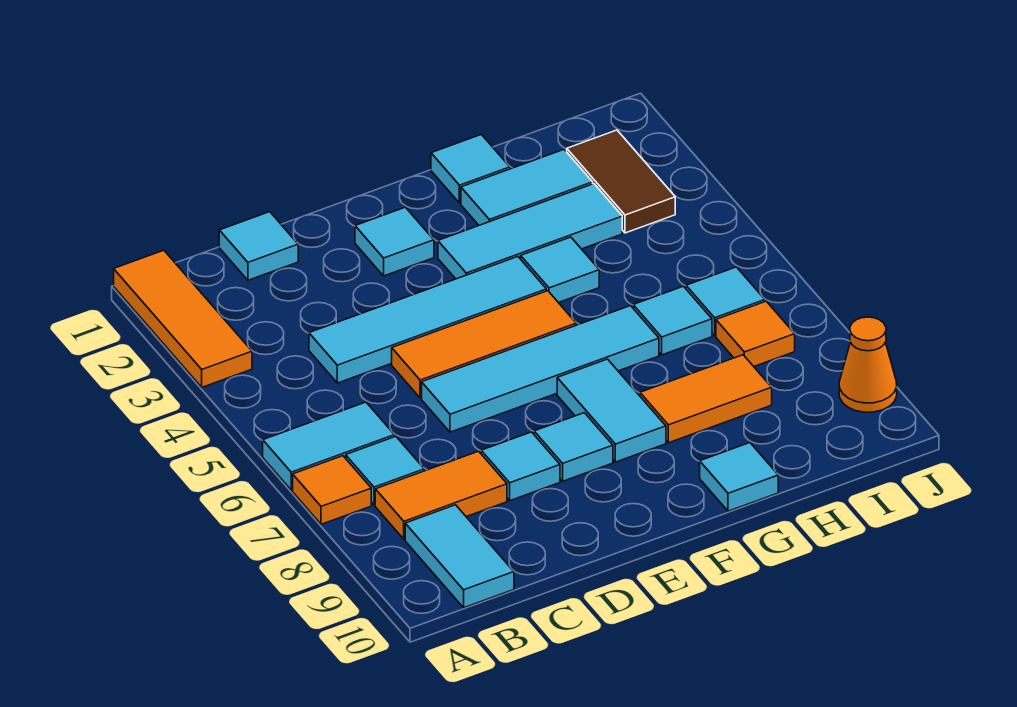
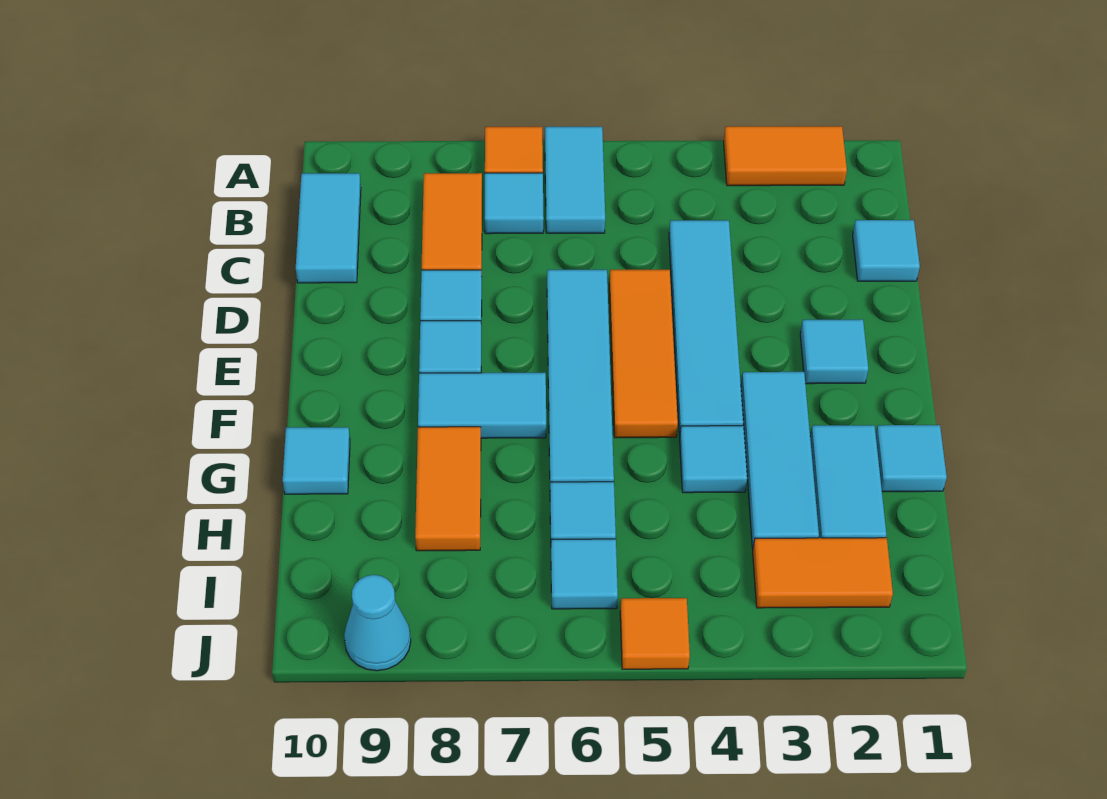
orange 1x3 tile [114,250,252,387] -> orange 1x2 tile [724,126,847,186]
cyan 1x2 tile [405,505,514,608] -> cyan 1x2 tile turned to [296,173,361,283]
brown 1x2 tile [567,130,675,233] -> orange 1x2 tile [753,538,893,608]
orange 1x1 tile [716,301,795,366] -> orange 1x1 tile moved to [620,598,690,669]
orange 1x1 cone [839,317,897,412] -> cyan 1x1 cone [344,575,411,671]

